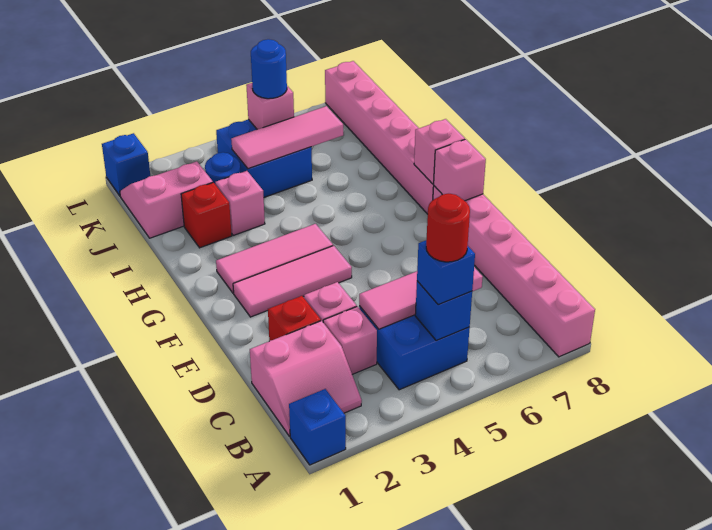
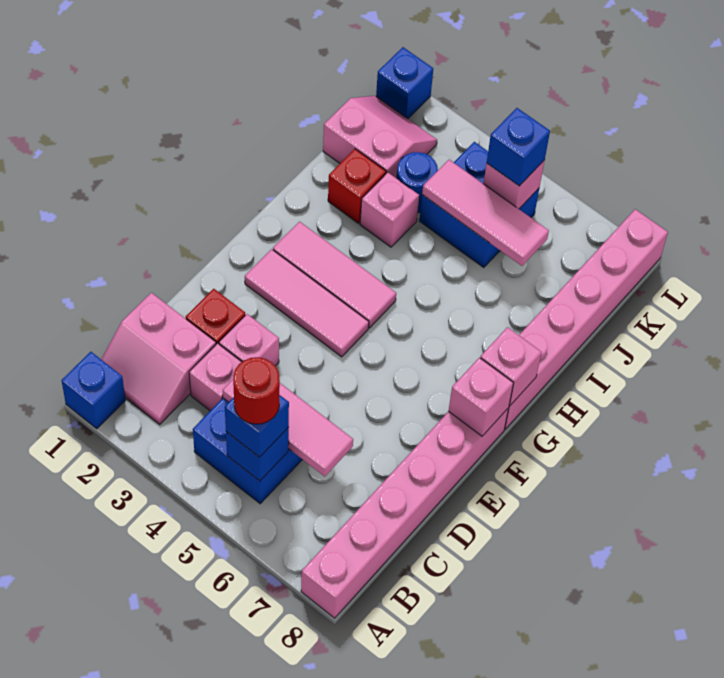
blue 1x1 round brick [251,39,287,99] -> blue 1x1 brick [487,108,550,186]

